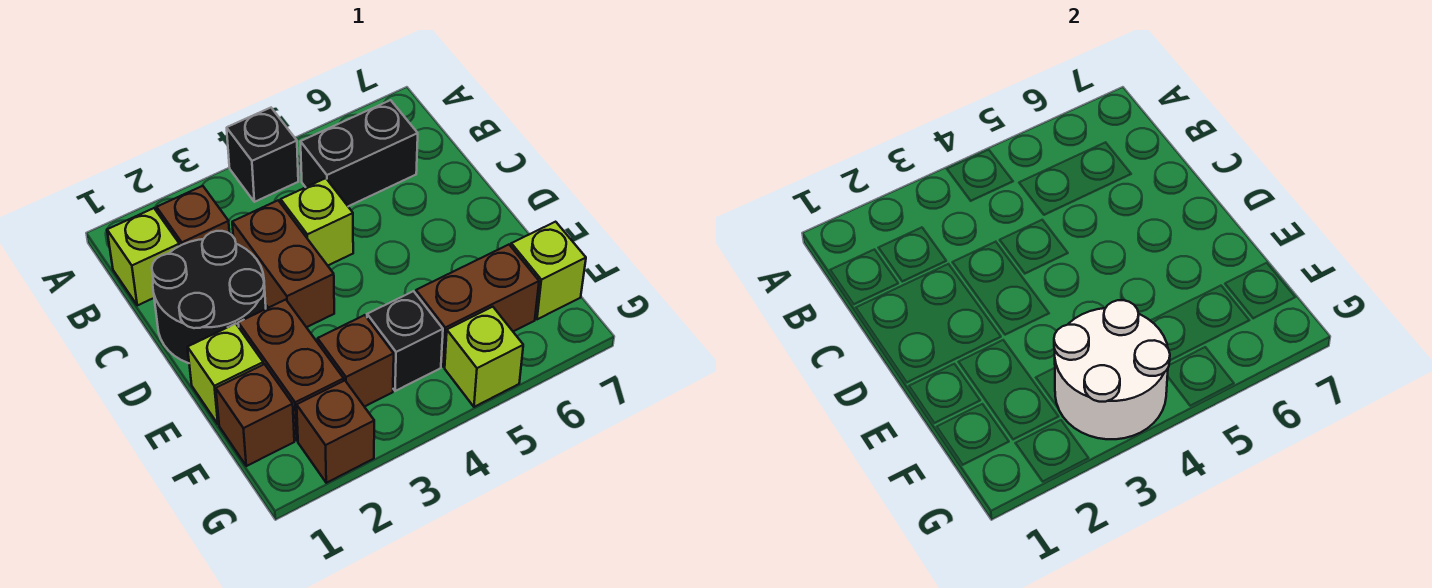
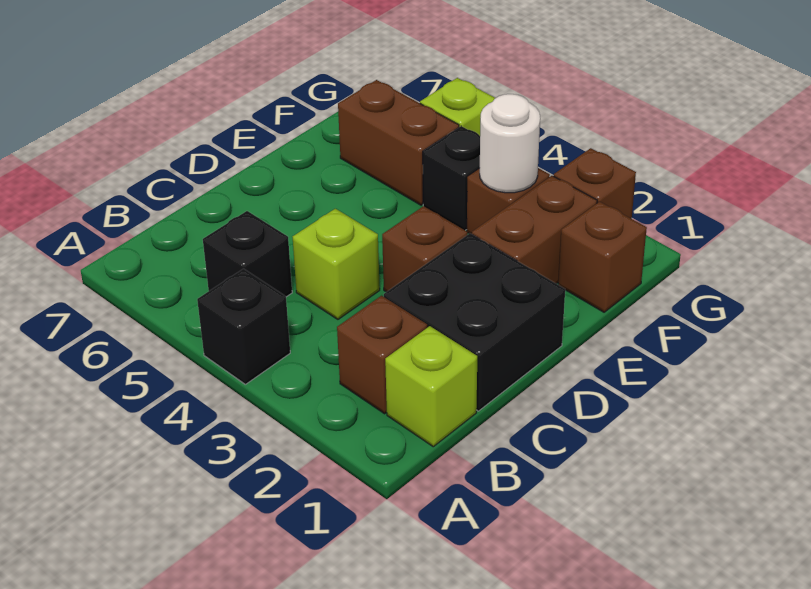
black 1x2 brick [301,100,418,206] -> black 1x1 brick [203,211,292,297]
black 2x2 round brick [152,231,266,363] -> black 2x2 brick [384,233,565,411]
brown 1x2 brick [232,201,334,327] -> brown 1x1 brick [382,206,468,292]
lime 1x1 brick [188,324,263,424] -> none
white 2x2 round brick [1054,300,1170,439] -> white 1x1 round brick [480,94,540,193]
lime 1x1 brick [511,222,586,319] -> none

